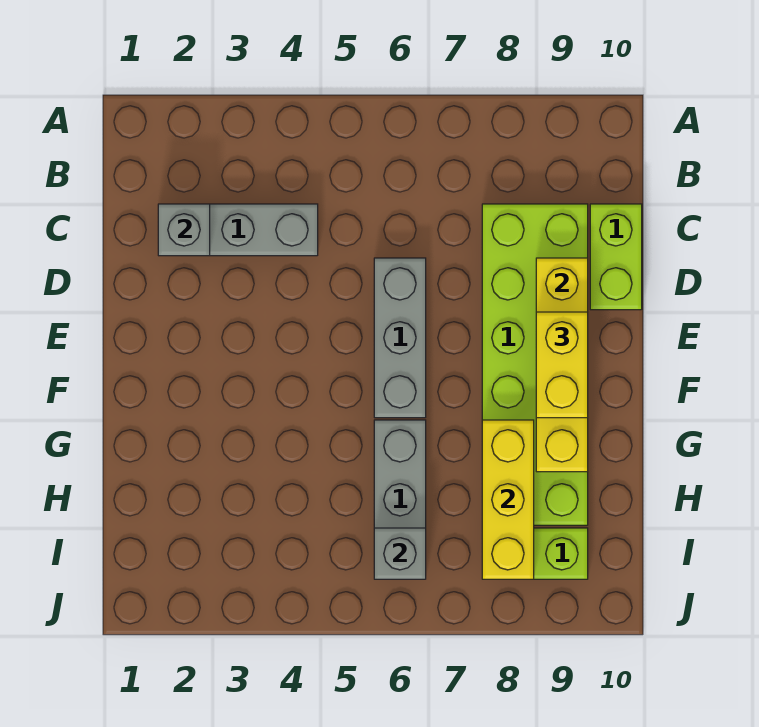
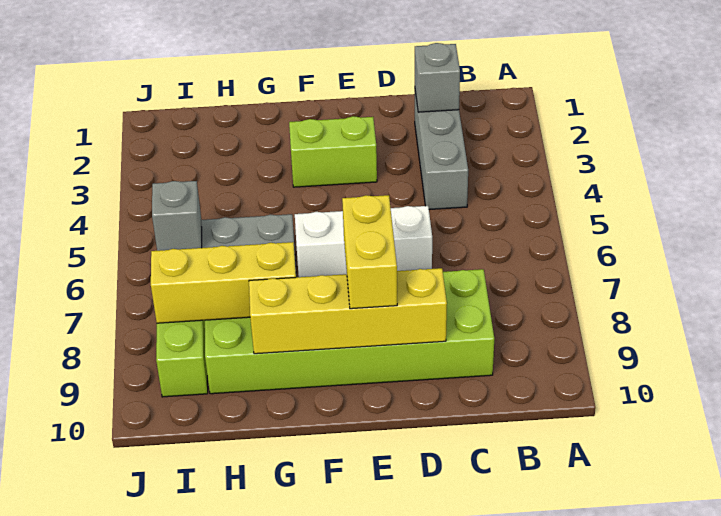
lime 1x2 brick [590,204,642,310] -> lime 1x2 brick moved to [289,116,377,187]
grey 1x3 brick [374,258,426,418] -> white 1x3 brick [295,206,432,277]
yellow 1x2 brick [536,312,588,418] -> yellow 1x2 brick turned to [342,195,397,309]

